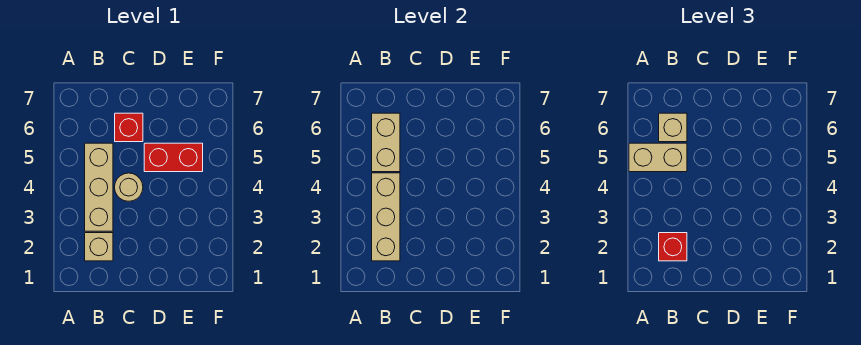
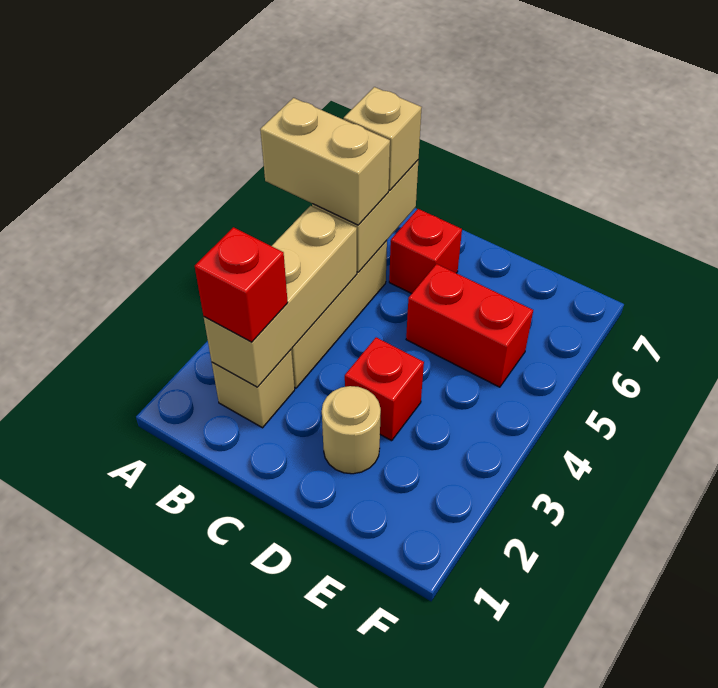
tan 1x1 round brick [115,173,143,201] -> tan 1x1 round brick moved to [322,386,381,474]
none -> red 1x1 brick [345,337,424,441]

